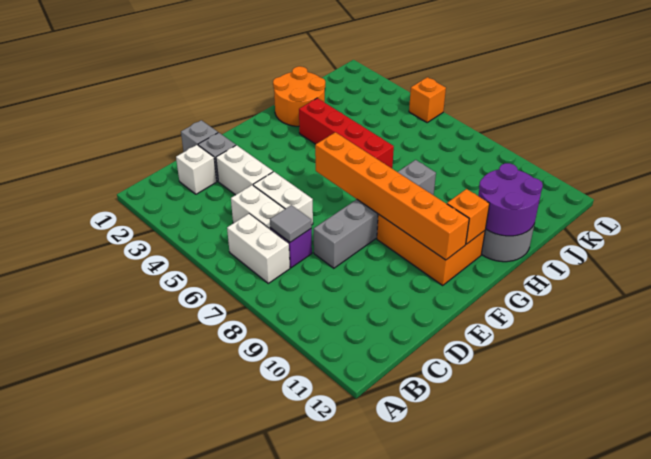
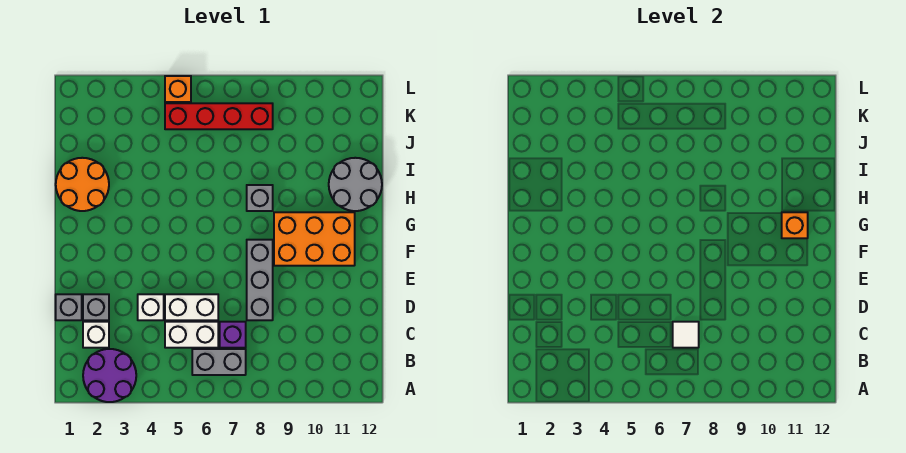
white 1x2 brick [227,214,290,283] -> grey 1x2 brick [192,349,246,375]
grey 1x1 tile [270,205,312,242] -> white 1x1 tile [673,322,699,348]
white 1x2 brick [216,145,273,195] -> white 1x1 brick [138,294,164,320]
orange 1x6 brick [315,132,469,260] -> none
red 1x4 brick [299,98,394,168] -> red 1x4 brick moved to [165,103,273,129]
purple 2x2 round brick [478,163,543,236] -> purple 2x2 round brick moved to [83,349,136,402]

